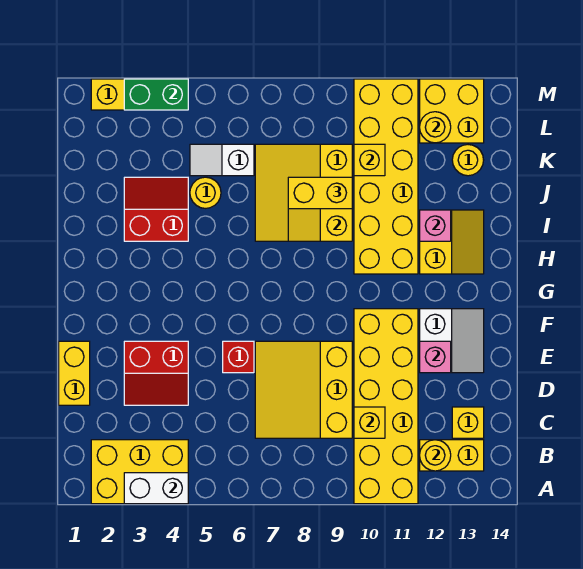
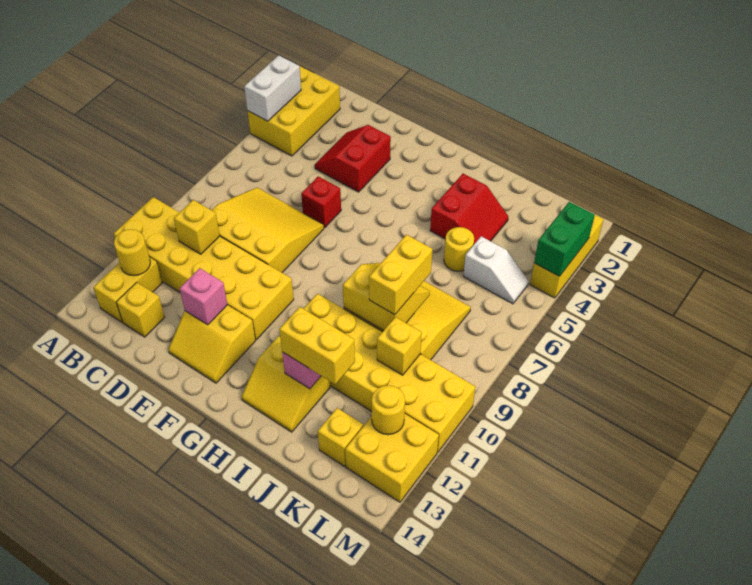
yellow 1x2 brick [59,341,90,405] -> yellow 1x2 brick moved to [279,307,355,384]
white 2x2 slope [420,309,484,373] -> yellow 2x2 slope [168,305,255,383]
white 1x2 slope [190,144,254,176] -> white 1x2 slope turned to [463,236,529,304]
yellow 1x1 round brick [452,145,484,176] -> yellow 1x1 brick [318,408,363,466]

